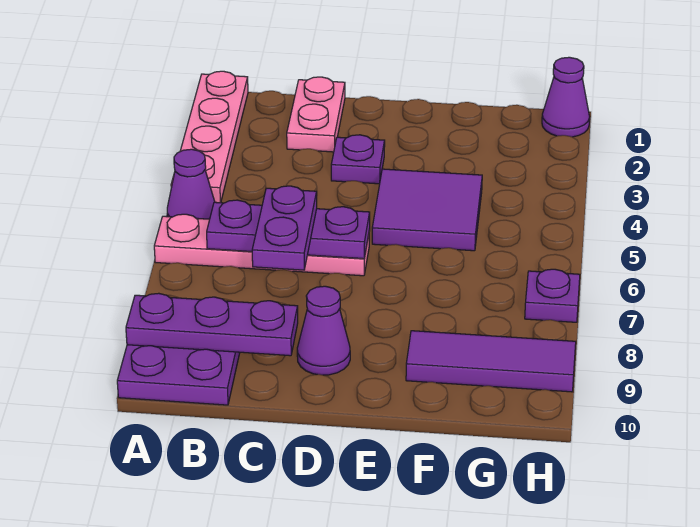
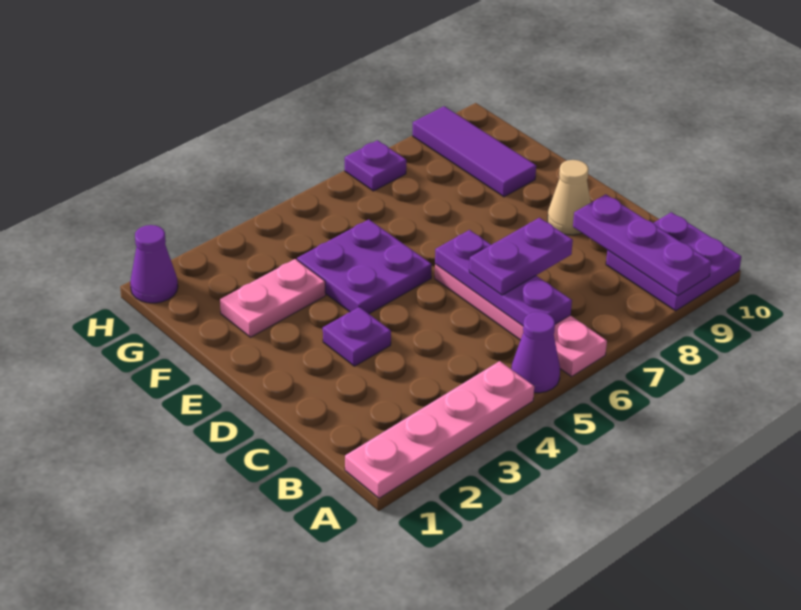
pink 1x2 plate [287,77,345,152] -> pink 1x2 plate moved to [220,259,326,337]
purple 1x1 cone [297,286,350,375] -> tan 1x1 cone [548,160,591,235]
purple 2x2 tile [372,169,482,251] -> purple 2x2 plate [297,219,432,314]

